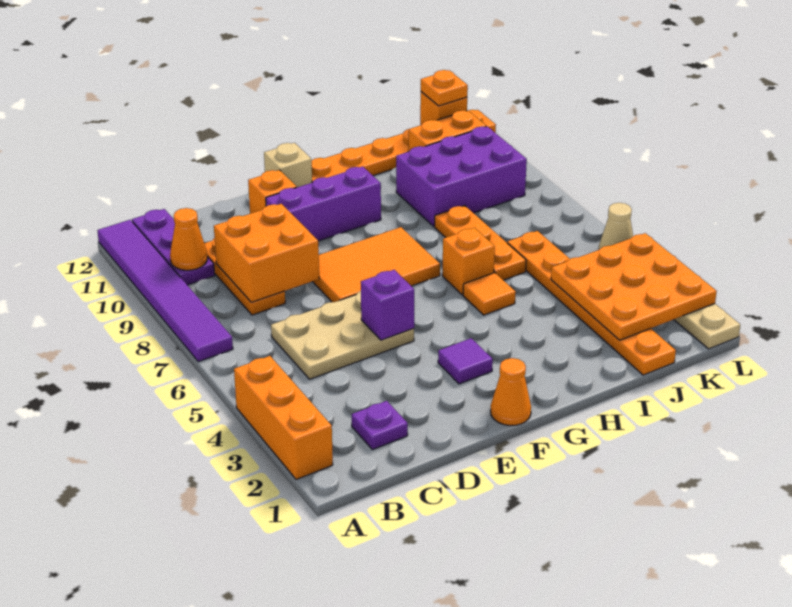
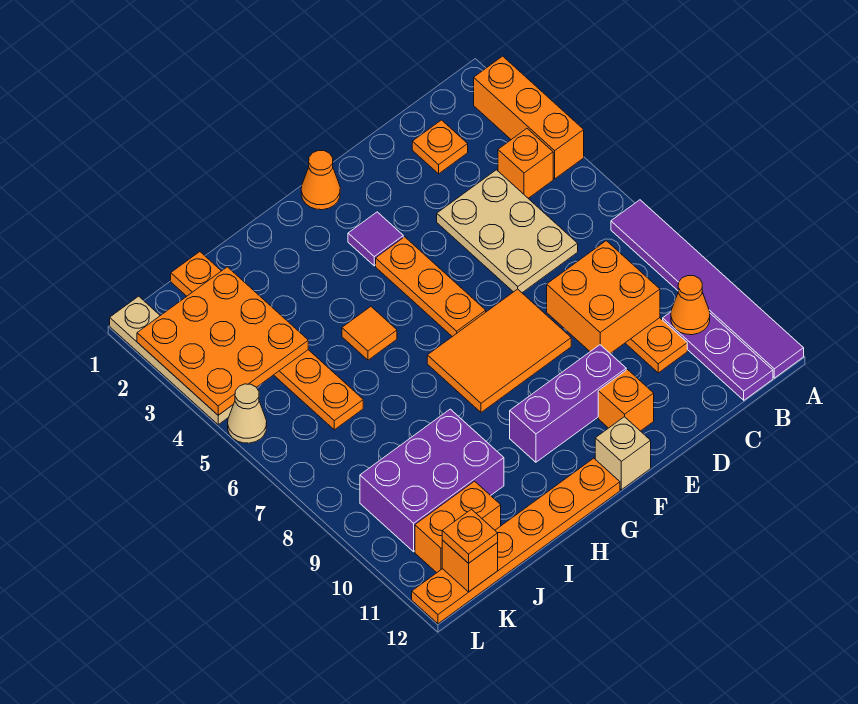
purple 1x1 plate [352,401,408,450] -> orange 1x1 plate [412,120,468,174]
tan 2x3 plate [271,291,414,379] -> tan 2x3 plate turned to [437,170,578,293]
purple 1x1 brick [361,270,414,340] -> none
orange 1x1 brick [442,228,495,295] -> orange 1x1 brick moved to [498,129,553,198]
orange 1x3 plate [435,205,526,280] -> orange 1x3 plate moved to [376,237,486,337]

